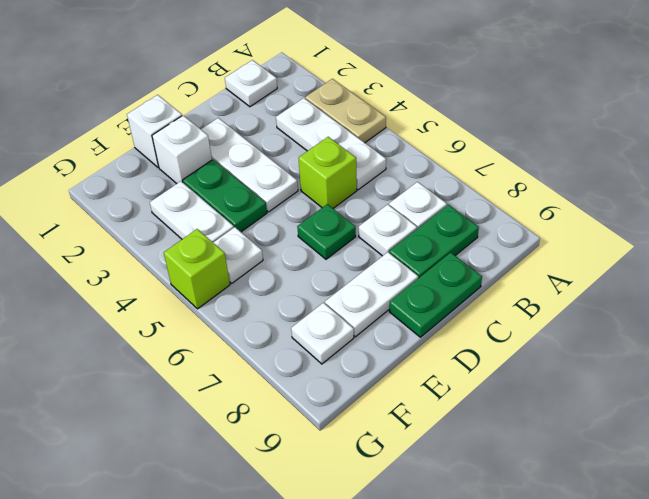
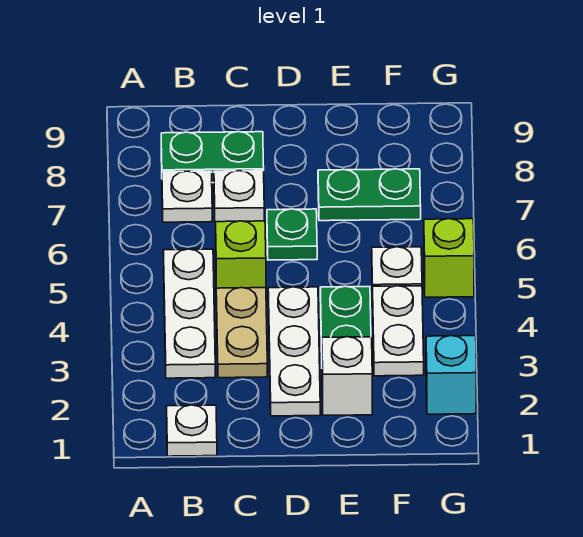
tan 1x2 plate [305,79,386,143] -> tan 1x2 plate moved to [216,288,267,378]
green 1x2 plate [389,252,482,337] -> green 1x2 plate moved to [318,169,421,221]
white 1x2 plate [325,252,418,337] -> none
white 1x1 brick [127,95,182,168] -> none
white 1x1 plate [291,303,354,364] -> none
none -> cyan 1x1 brick [426,336,476,414]

